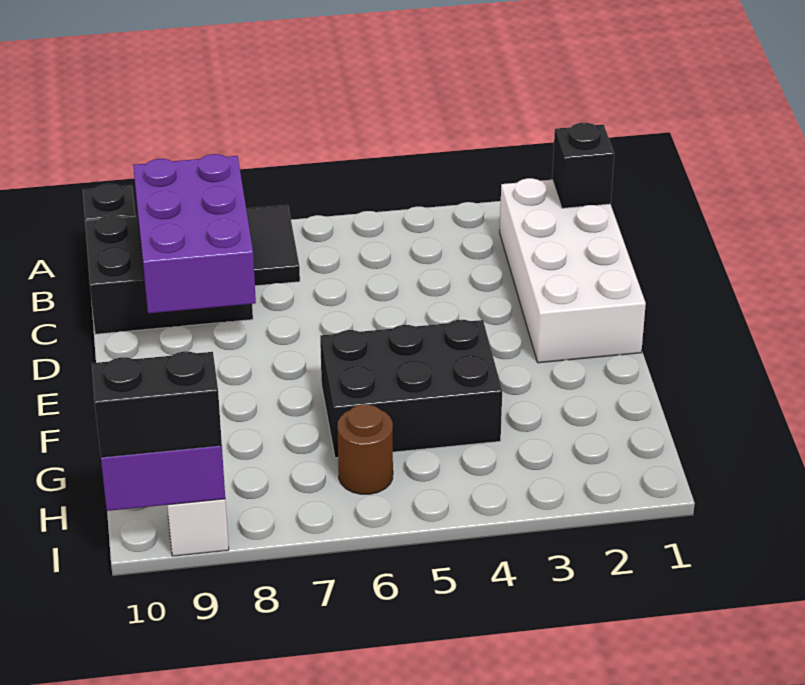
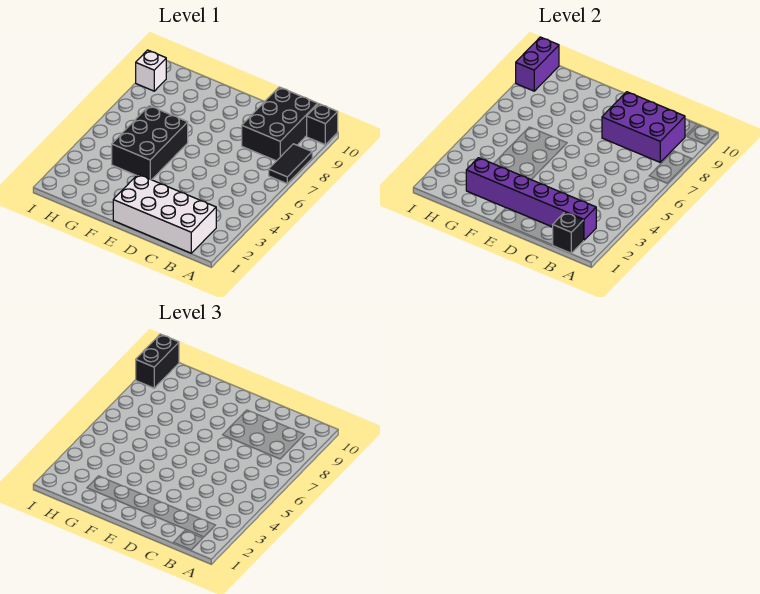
black 1x2 tile [246,205,300,286] -> black 1x2 tile turned to [269,144,312,184]
none -> purple 1x6 brick [466,158,596,240]
brown 1x1 round brick [337,404,393,494] -> none

